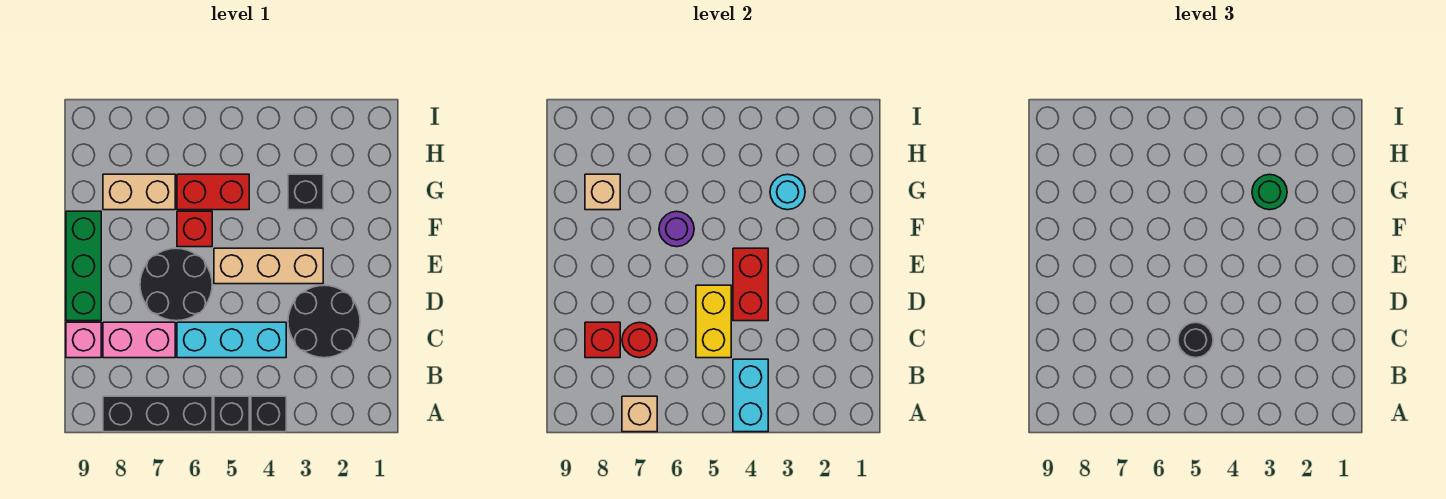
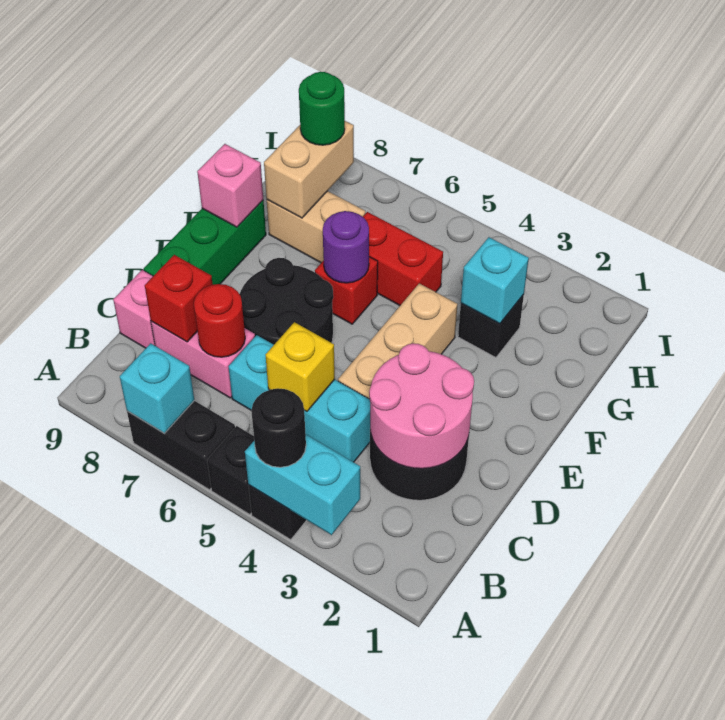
cyan 1x2 brick [733,359,768,432] -> cyan 1x2 brick turned to [245,435,360,535]
black 1x3 brick [103,396,212,432] -> black 1x2 brick [127,401,235,490]
tan 1x1 brick [622,396,657,432] -> cyan 1x1 brick [120,343,194,433]
none -> pink 2x2 round brick [369,343,474,469]
yellow 1x2 brick [696,285,731,358] -> yellow 1x1 brick [266,322,335,411]
black 1x1 round brick [1178,322,1213,358] -> black 1x1 round brick moved to [251,388,306,467]
red 1x2 brick [733,248,768,321] -> none
tan 1x3 brick [214,248,323,284] -> tan 1x3 brick turned to [338,283,458,399]
none -> pink 1x1 brick [197,144,263,227]
cyan 1x1 round brick [770,174,805,210] -> cyan 1x1 brick [461,237,529,324]
green 1x1 round brick [1252,174,1287,210] -> green 1x1 round brick moved to [299,72,345,145]
tan 1x1 brick [585,174,620,210] -> tan 1x2 brick [264,121,354,218]

